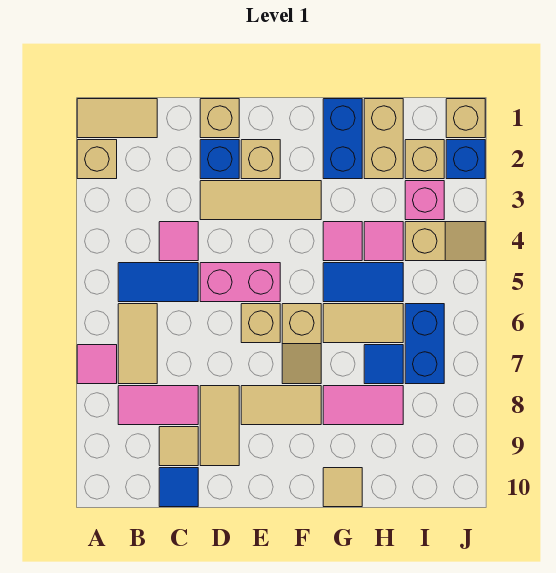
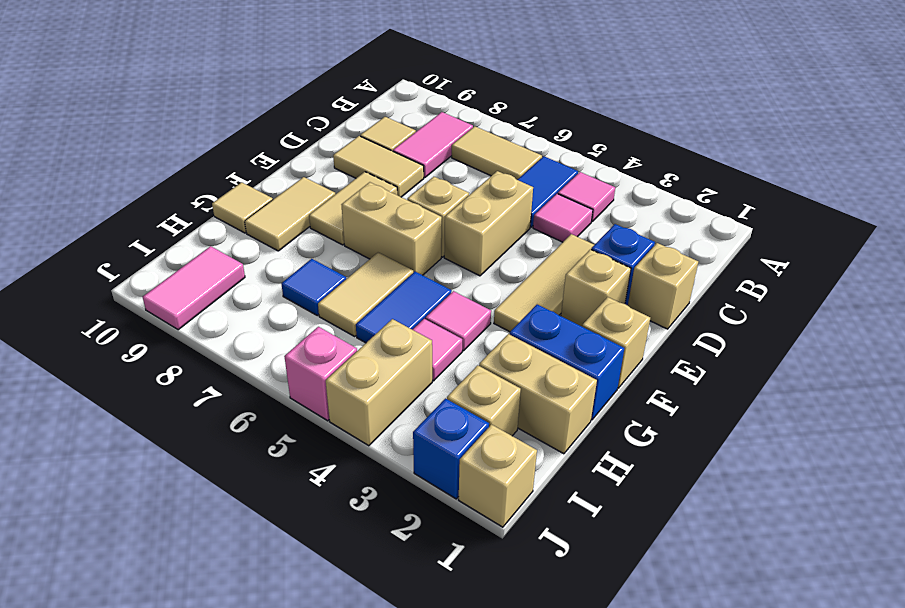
tan 1x2 tile [77,99,157,138] -> tan 1x2 tile moved to [245,177,335,251]
tan 1x1 brick [77,140,117,179] -> tan 1x1 brick moved to [582,297,650,388]
pink 1x1 tile [77,345,117,384] -> pink 1x1 tile moved to [558,172,615,221]
blue 1x1 tile [159,468,198,507] -> none
pink 1x2 brick [200,263,280,302] -> tan 1x2 brick [444,171,533,276]
tan 1x2 slope [282,304,321,384] -> tan 1x2 brick [341,182,442,275]
pink 1x2 tile [323,386,403,425] -> pink 1x2 tile moved to [143,246,245,330]
pink 1x1 brick [405,181,444,220] -> pink 1x1 brick moved to [284,327,357,421]
tan 1x2 slope [405,222,485,261] -> tan 1x2 brick [326,319,432,446]
blue 1x2 brick [405,304,444,384] -> none

